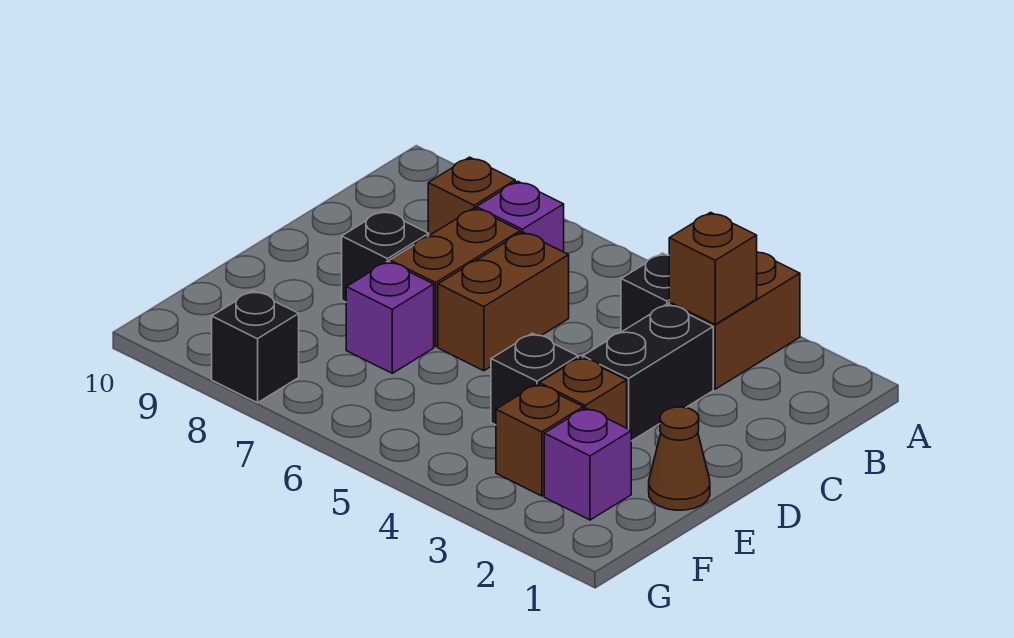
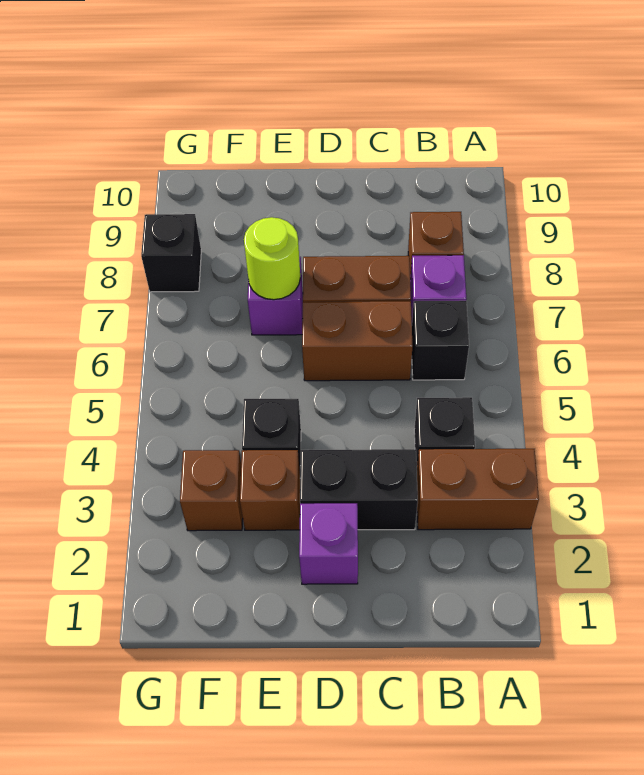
brown 1x1 brick [669,212,757,324] -> none
black 1x1 brick [342,211,429,302] -> black 1x1 brick moved to [412,301,469,380]
brown 1x1 cone [649,407,710,510] -> none
none -> lime 1x1 round brick [244,217,300,300]
purple 1x1 brick [544,408,631,520] -> purple 1x1 brick moved to [299,503,358,584]

